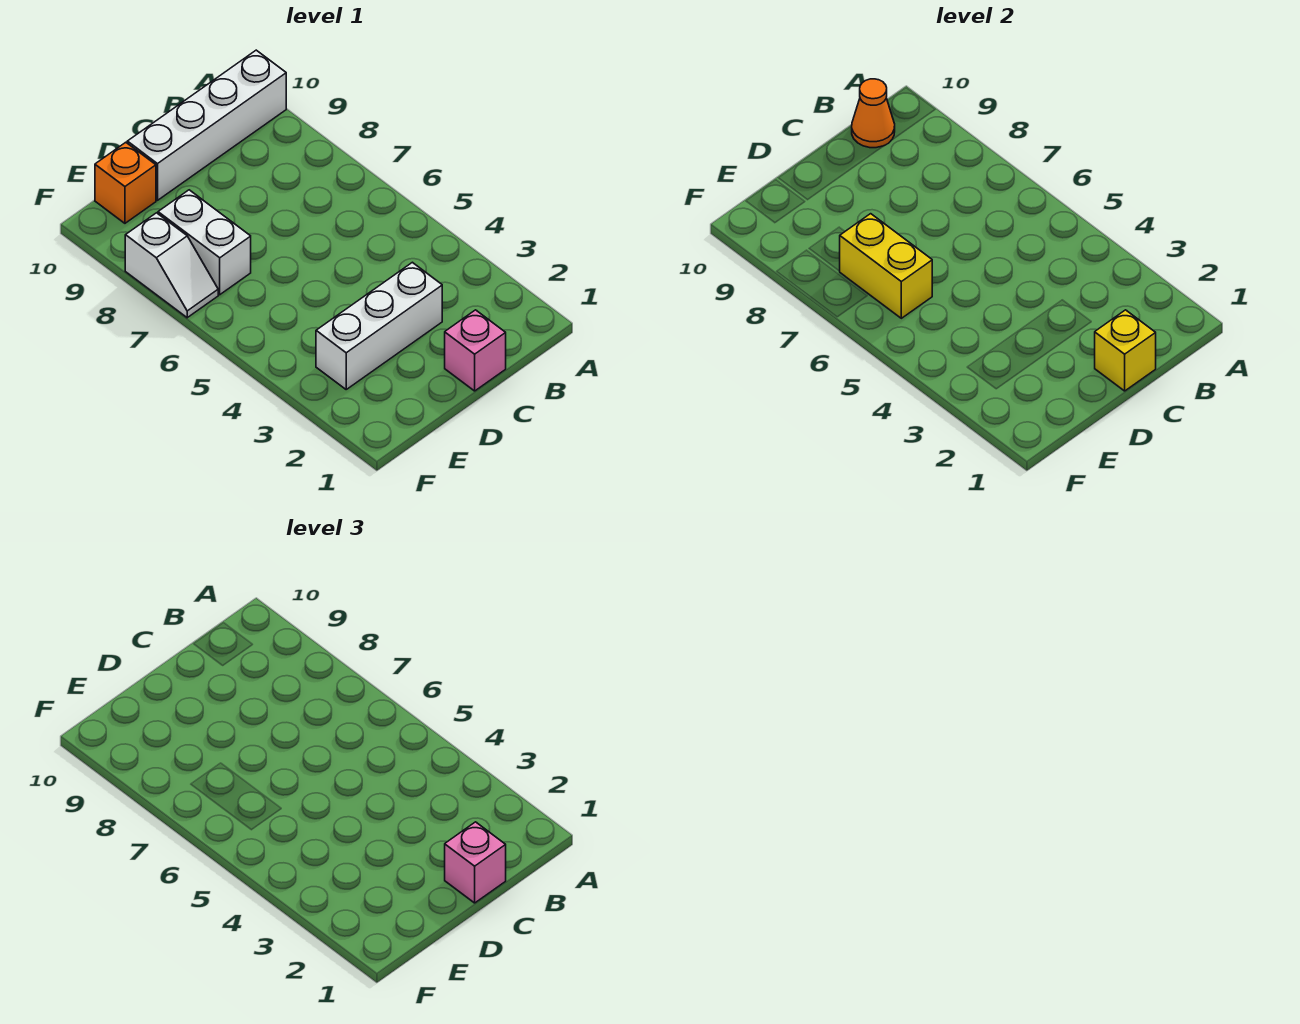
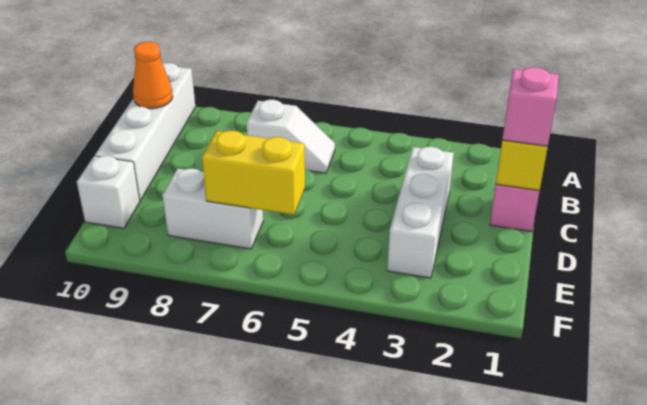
orange 1x1 brick [95,142,156,223] -> white 1x1 brick [77,156,140,228]
white 1x2 slope [125,213,218,318] -> white 1x2 slope moved to [246,100,335,173]

